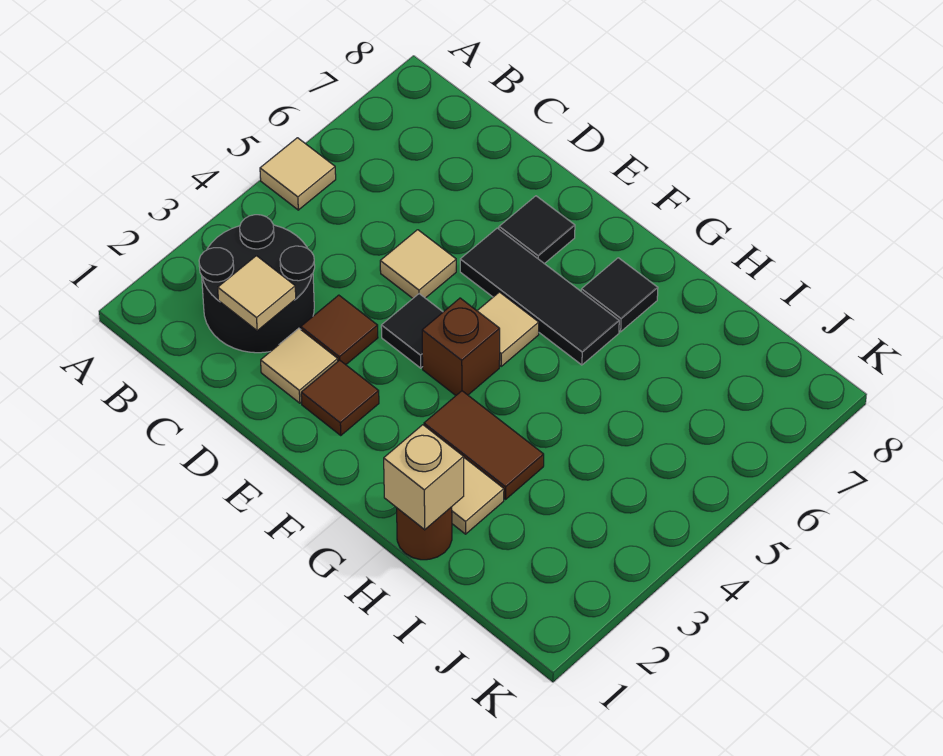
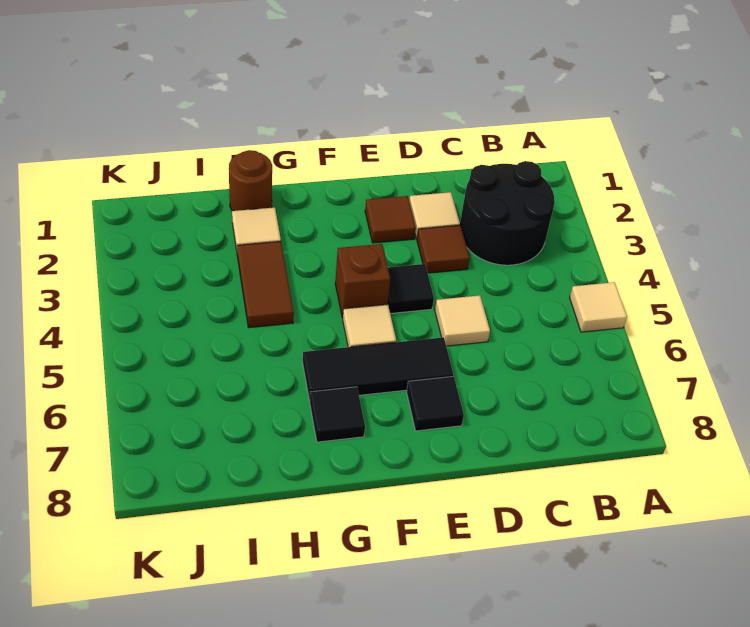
tan 1x1 tile [218,256,296,331] -> none
brown 1x2 tile [424,391,544,499] -> brown 1x2 tile turned to [237,241,294,328]
tan 1x1 brick [384,425,464,530] -> none

